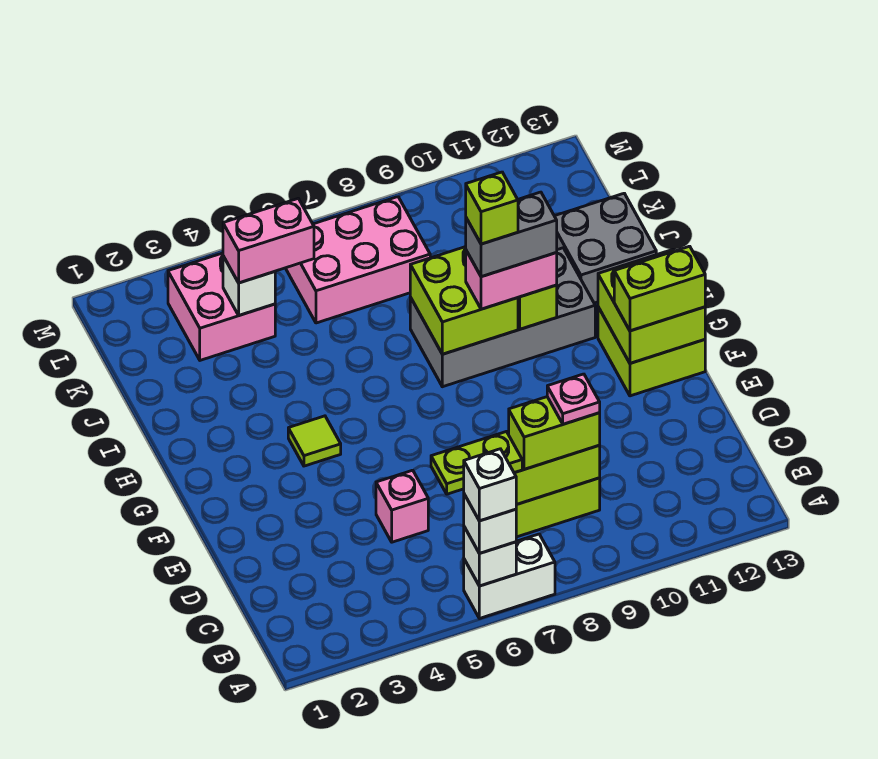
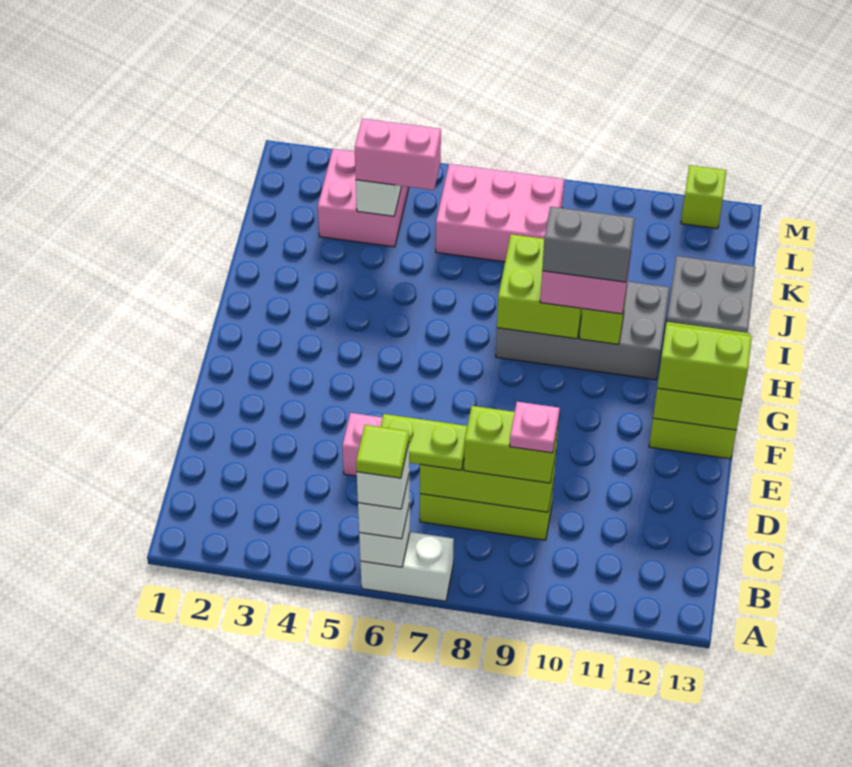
lime 1x1 tile [288,416,341,466] -> lime 1x1 tile moved to [356,425,409,478]
lime 1x1 brick [466,172,518,244] -> lime 1x1 brick moved to [681,165,727,229]

